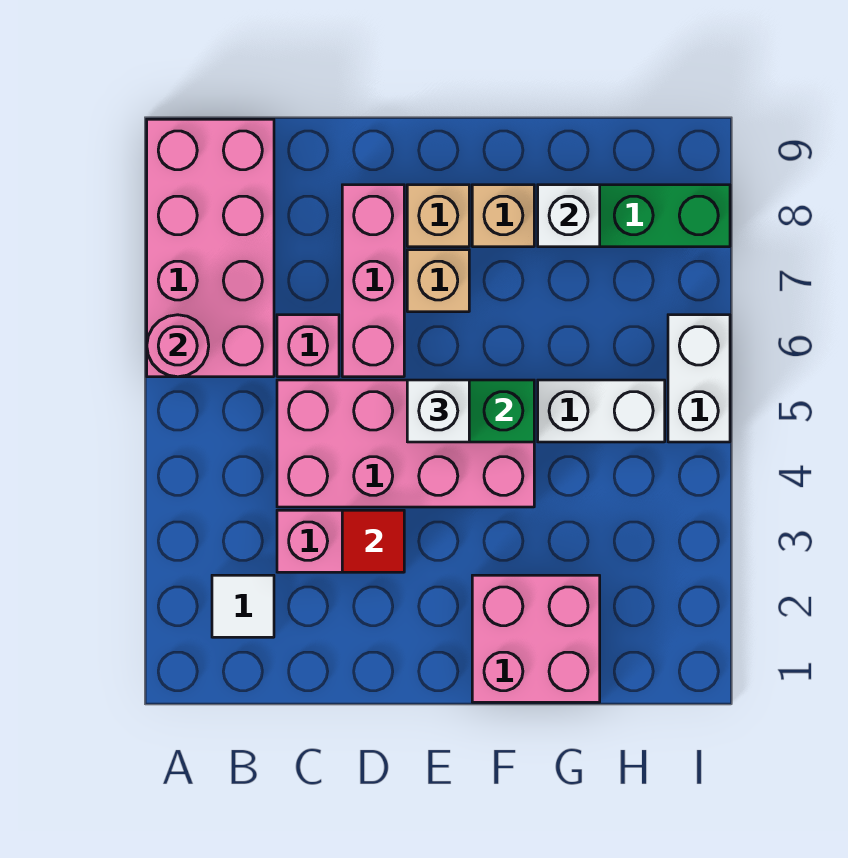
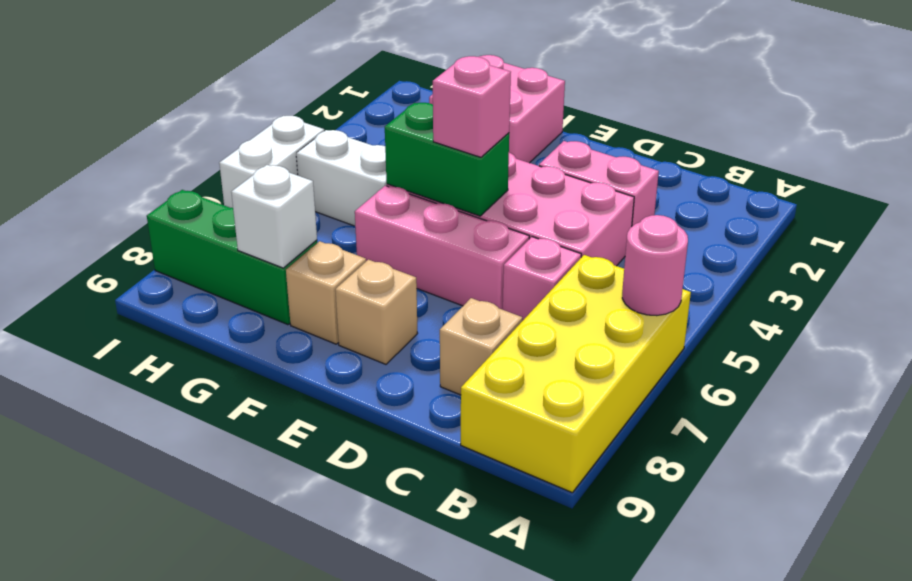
pink 2x4 brick [147,119,274,377] -> yellow 2x4 brick [461,255,691,493]
white 1x1 tile [212,575,274,637] -> none
red 1x1 tile [342,510,404,572] -> none
pink 1x3 brick [342,185,404,377] -> pink 1x3 brick turned to [355,186,529,310]
white 1x1 brick [407,380,469,442] -> pink 1x1 brick [433,56,511,157]
tan 1x1 brick [407,250,469,312] -> tan 1x1 brick moved to [440,298,522,395]

